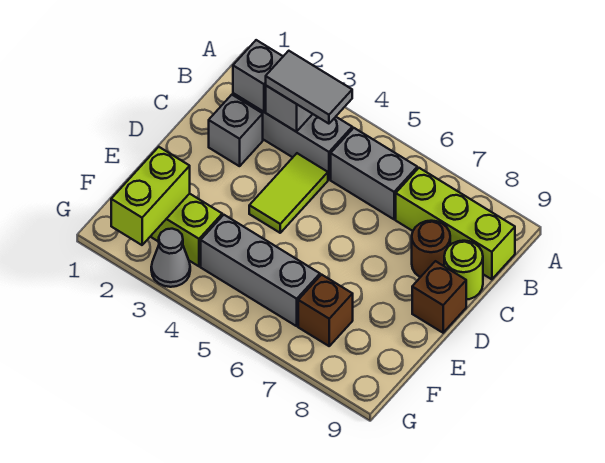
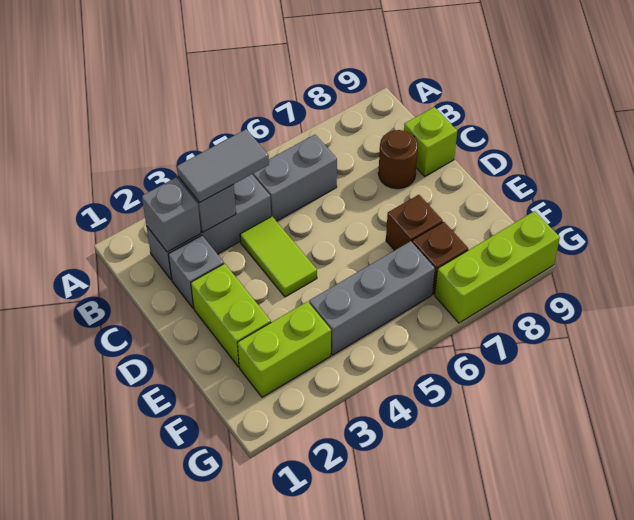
lime 1x3 brick [396,168,515,279] -> lime 1x3 brick moved to [435,211,560,323]
lime 1x1 round brick [444,241,483,300] -> lime 1x1 brick [404,107,457,176]
brown 1x1 brick [412,261,466,333] -> brown 1x1 brick moved to [386,195,443,250]
lime 1x2 brick [111,147,190,245] -> lime 1x2 brick moved to [191,264,271,367]
grey 1x1 cone [151,229,190,287] -> none

